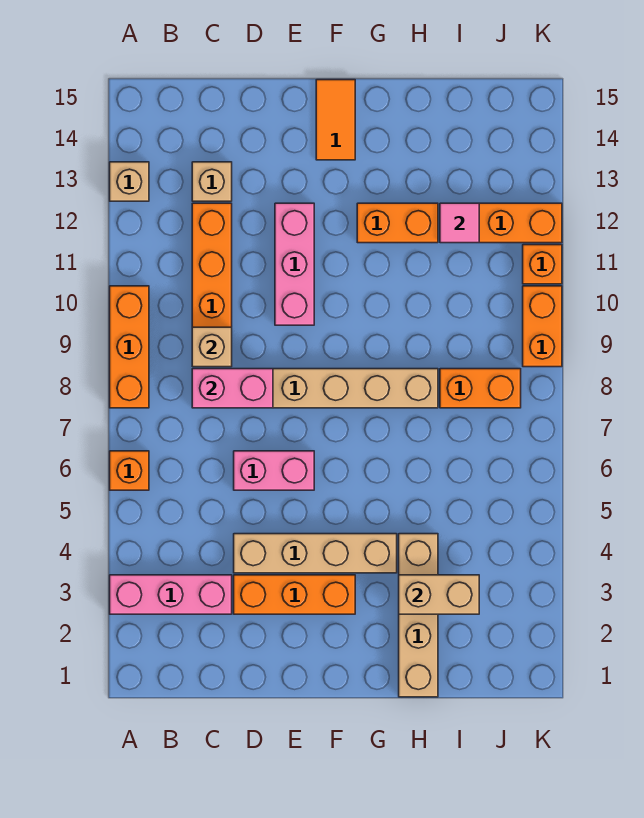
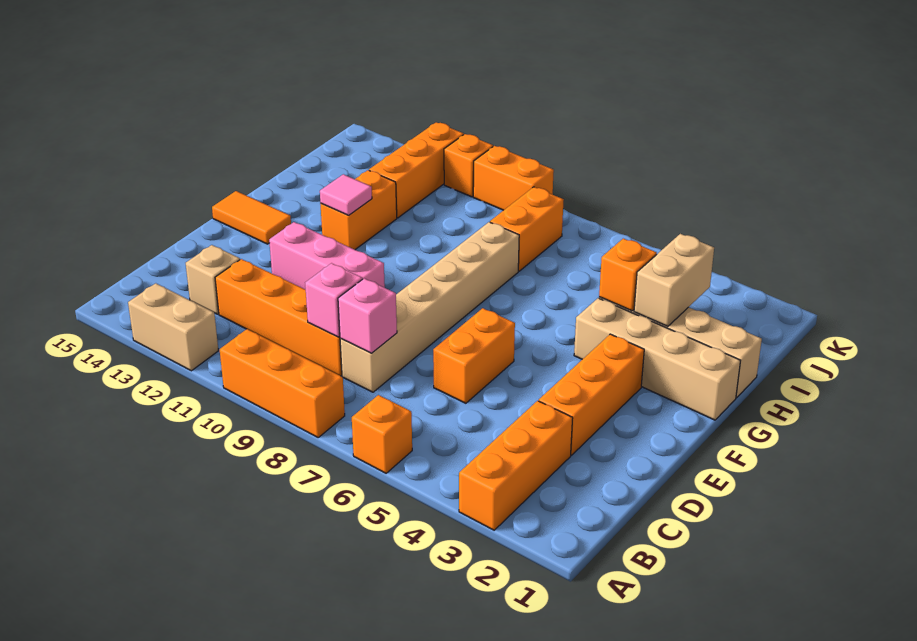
pink 1x3 brick [110,575,232,614] -> orange 1x3 brick [459,401,573,530]
tan 1x1 brick [110,162,149,201] -> tan 1x2 brick [128,283,218,371]
pink 1x2 brick [192,369,273,408] -> pink 1x1 brick [338,278,397,353]
tan 1x1 brick [192,327,232,367] -> pink 1x1 brick [305,263,362,337]
tan 1x4 brick [234,534,397,573] -> tan 1x4 brick turned to [574,298,741,420]
pink 1x2 brick [234,451,314,490] -> orange 1x2 brick [433,308,515,403]
none -> orange 1x1 brick [599,239,657,311]
pink 1x1 tile [440,203,479,243] -> pink 1x1 tile moved to [320,174,372,215]

